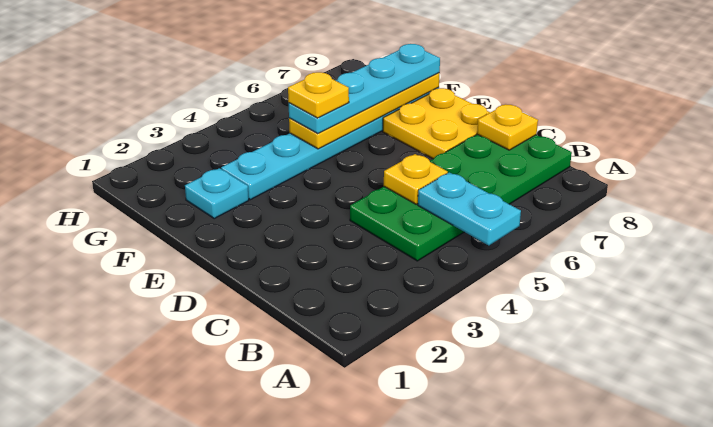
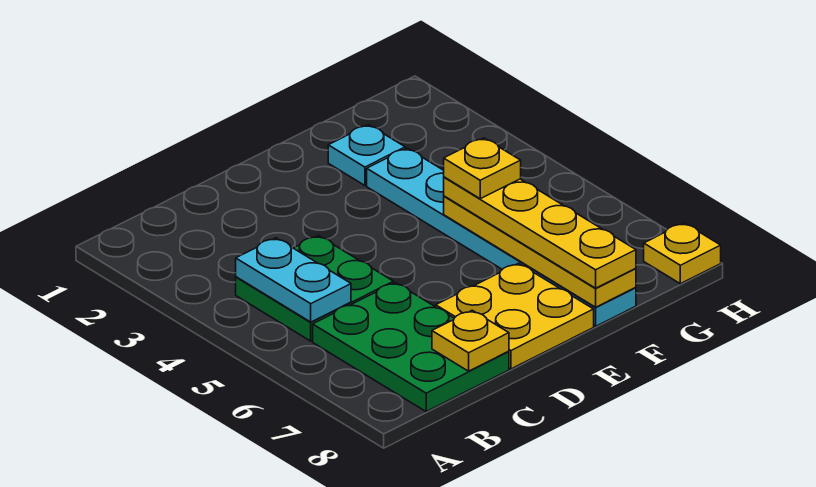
cyan 1x2 plate [418,172,521,245] -> cyan 1x2 plate turned to [236,238,351,322]
yellow 1x1 plate [384,154,448,204] -> yellow 1x1 plate moved to [644,223,721,284]
cyan 1x4 plate [289,44,440,134] -> yellow 1x4 plate [444,177,636,288]

